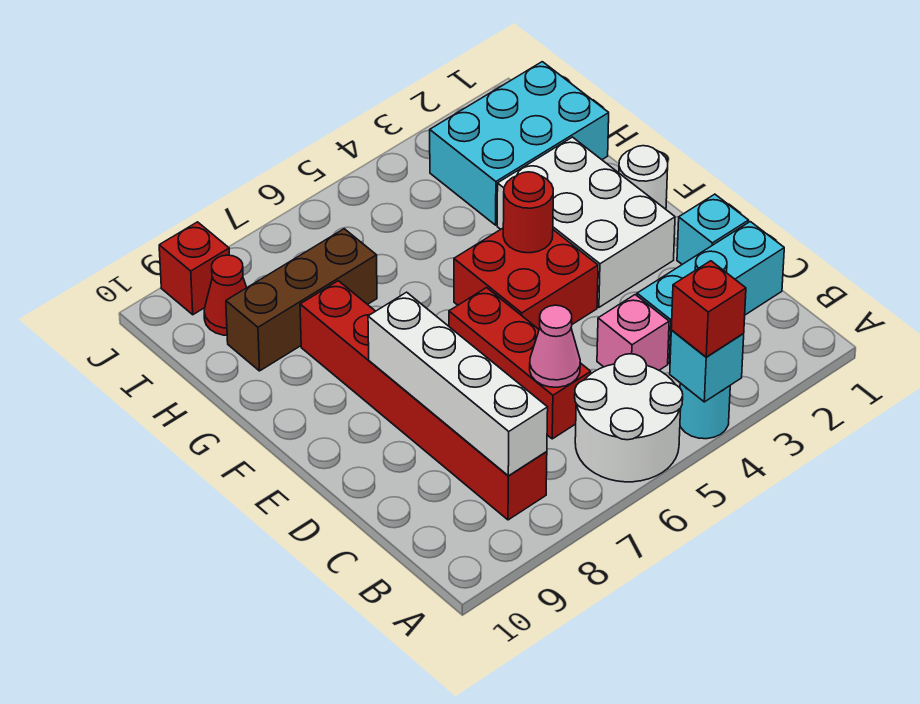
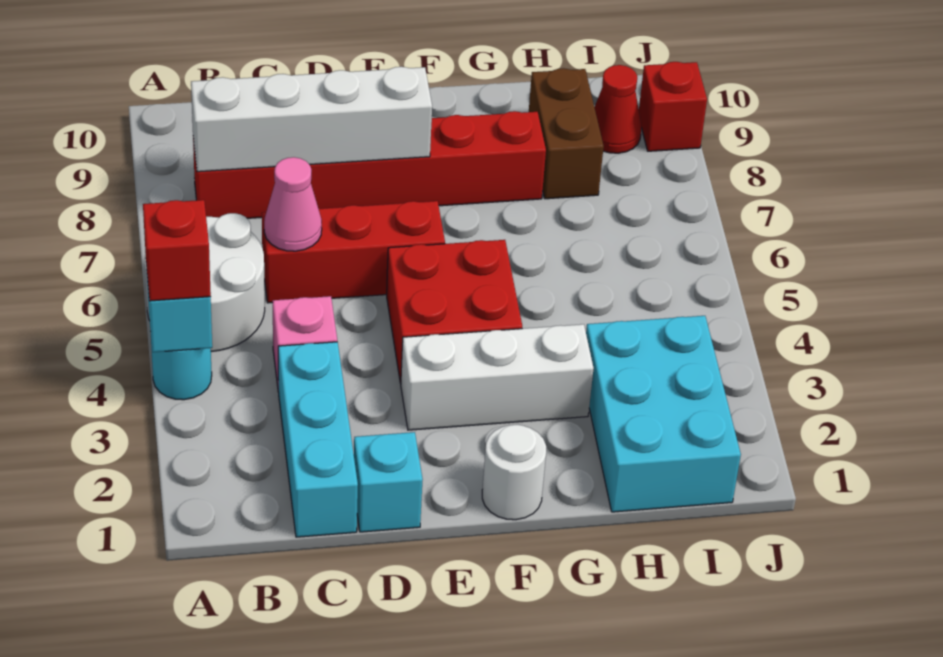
white 2x3 brick [497,137,675,307] -> white 1x3 brick [401,324,594,430]
red 1x1 round brick [503,172,553,253] -> none
brown 1x3 brick [226,229,377,371] -> brown 1x2 brick [529,68,604,199]

